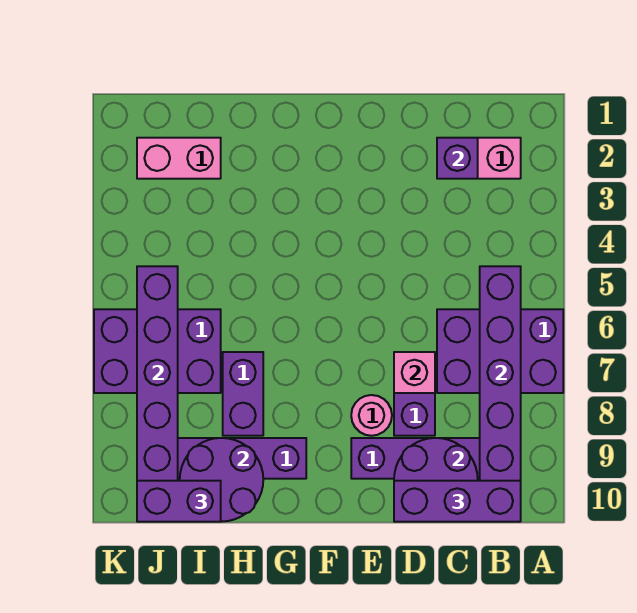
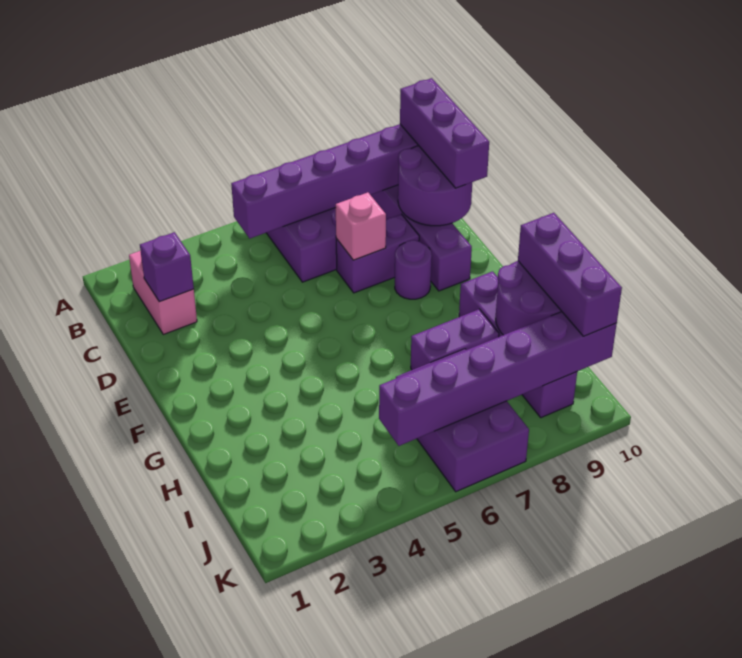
pink 1x1 round brick [351,395,392,436] -> purple 1x1 round brick [395,240,432,299]
pink 1x2 brick [137,138,221,179] -> none
purple 1x2 brick [137,481,221,522] -> purple 1x3 brick [518,213,622,336]

